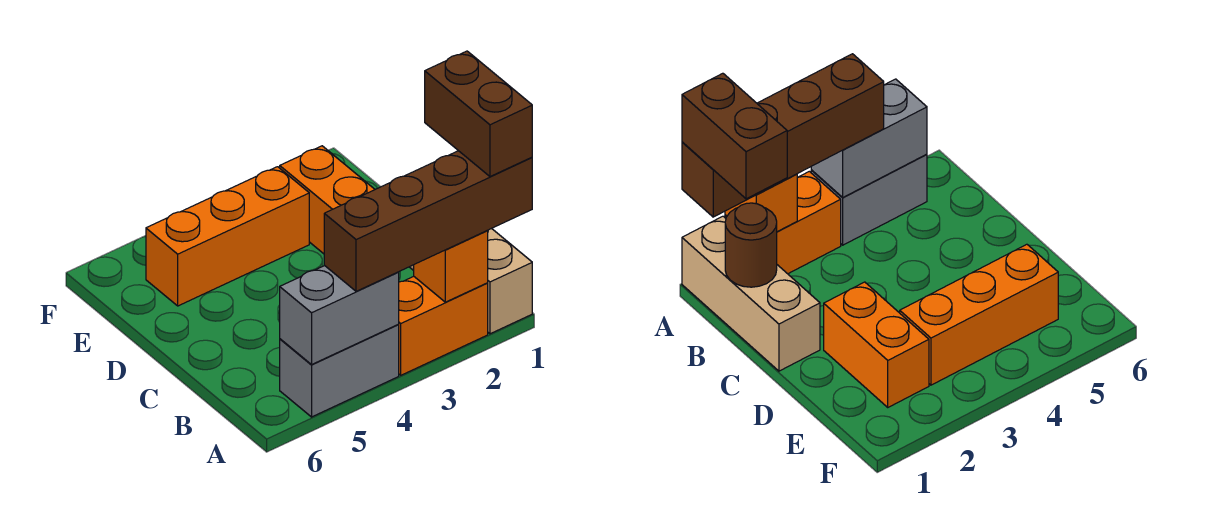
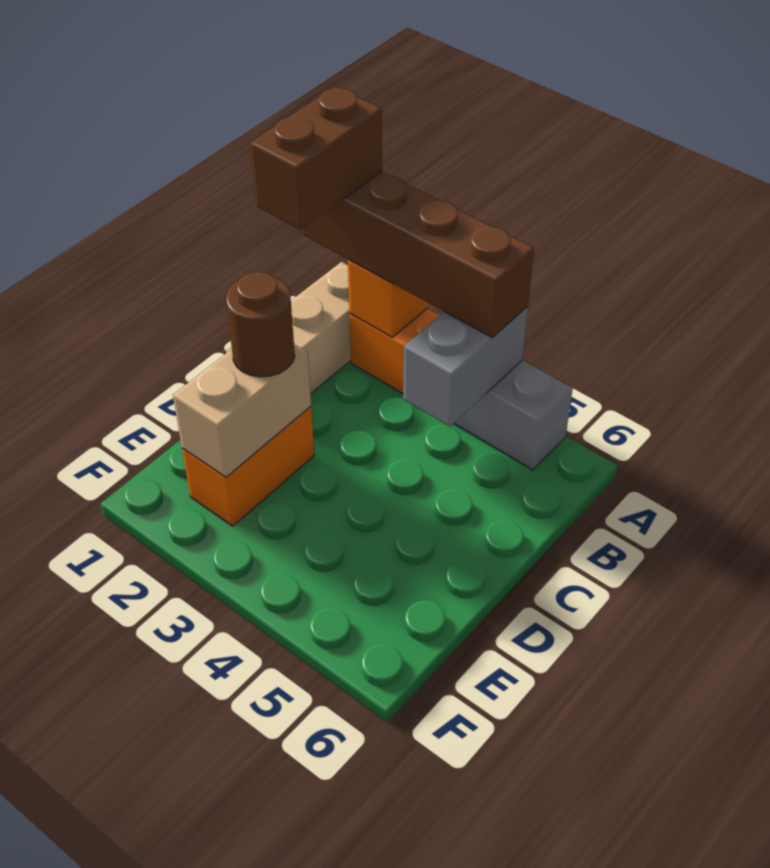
grey 1x2 brick [280,266,399,364] -> grey 1x2 brick turned to [403,306,528,427]
brown 1x1 round brick [725,203,777,287] -> brown 1x1 round brick moved to [226,272,295,377]
none -> tan 1x2 brick [173,344,311,477]
orange 1x3 brick [146,167,309,306] -> none

